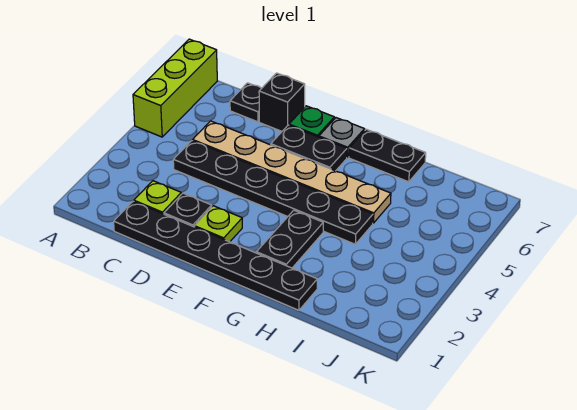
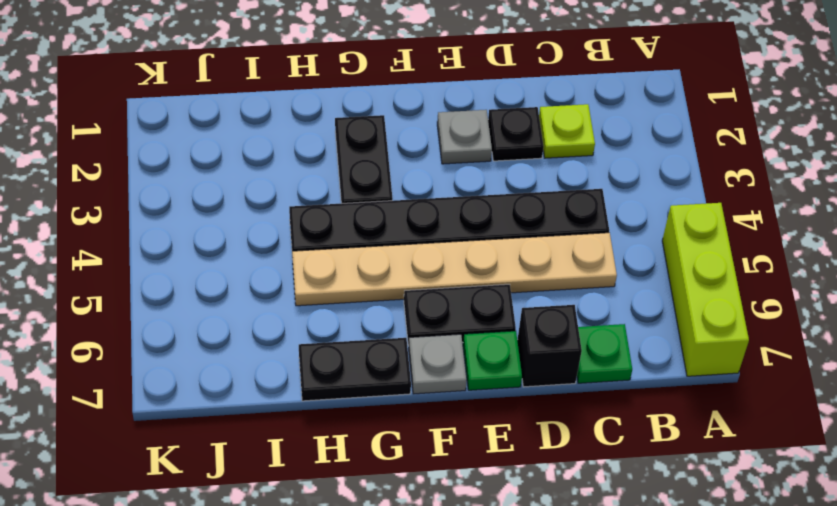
black 1x6 plate [114,201,317,310] -> none
black 1x1 plate [230,83,262,122] -> green 1x1 plate [577,324,632,383]
lime 1x1 plate [194,206,242,242] -> grey 1x1 plate [437,110,492,164]

